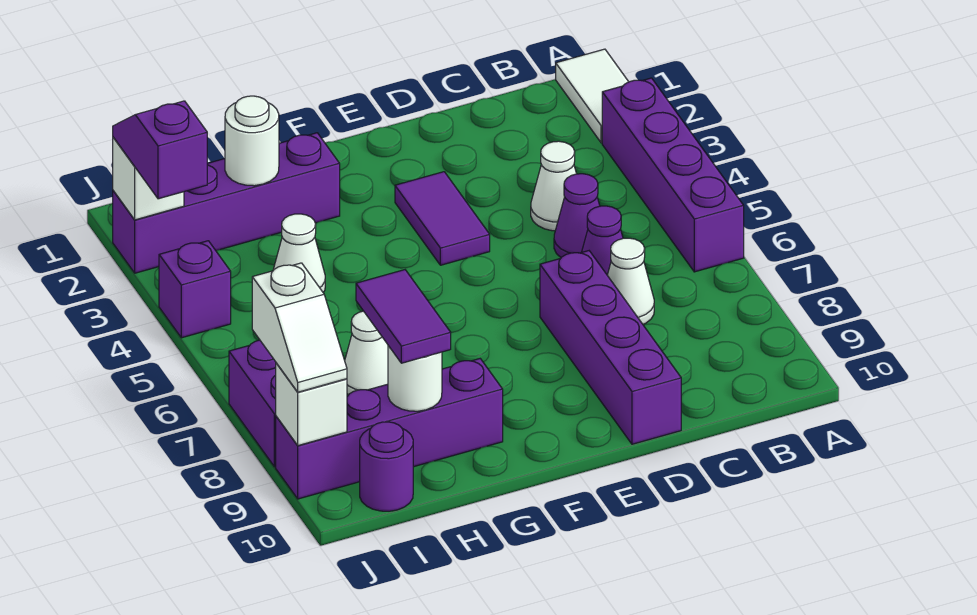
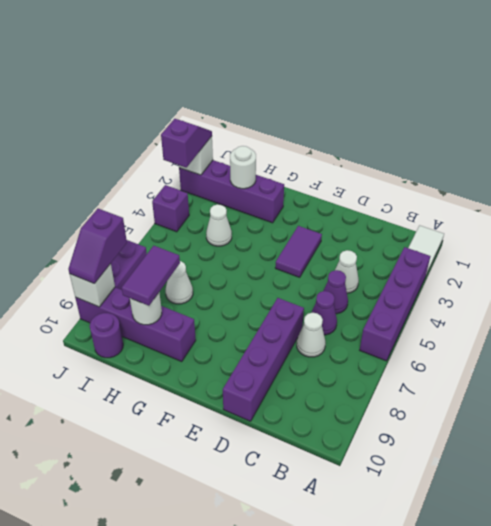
white 1x2 slope [252,263,347,392] -> purple 1x2 slope [68,209,127,284]

